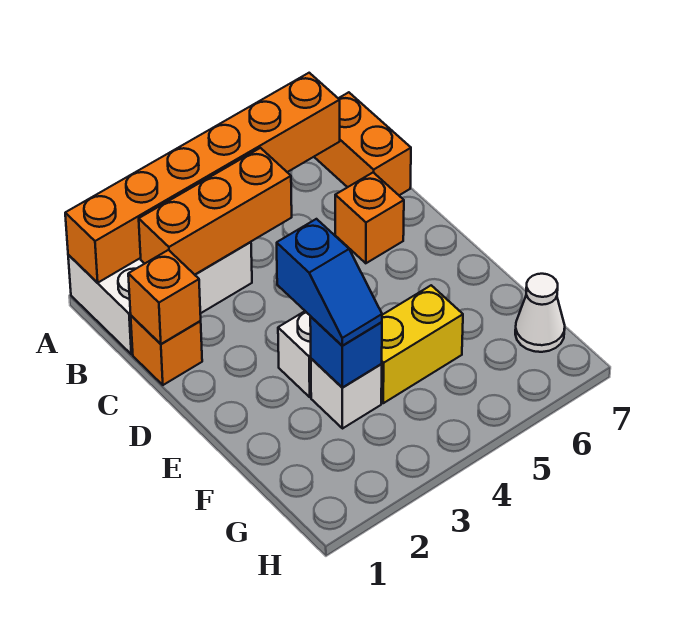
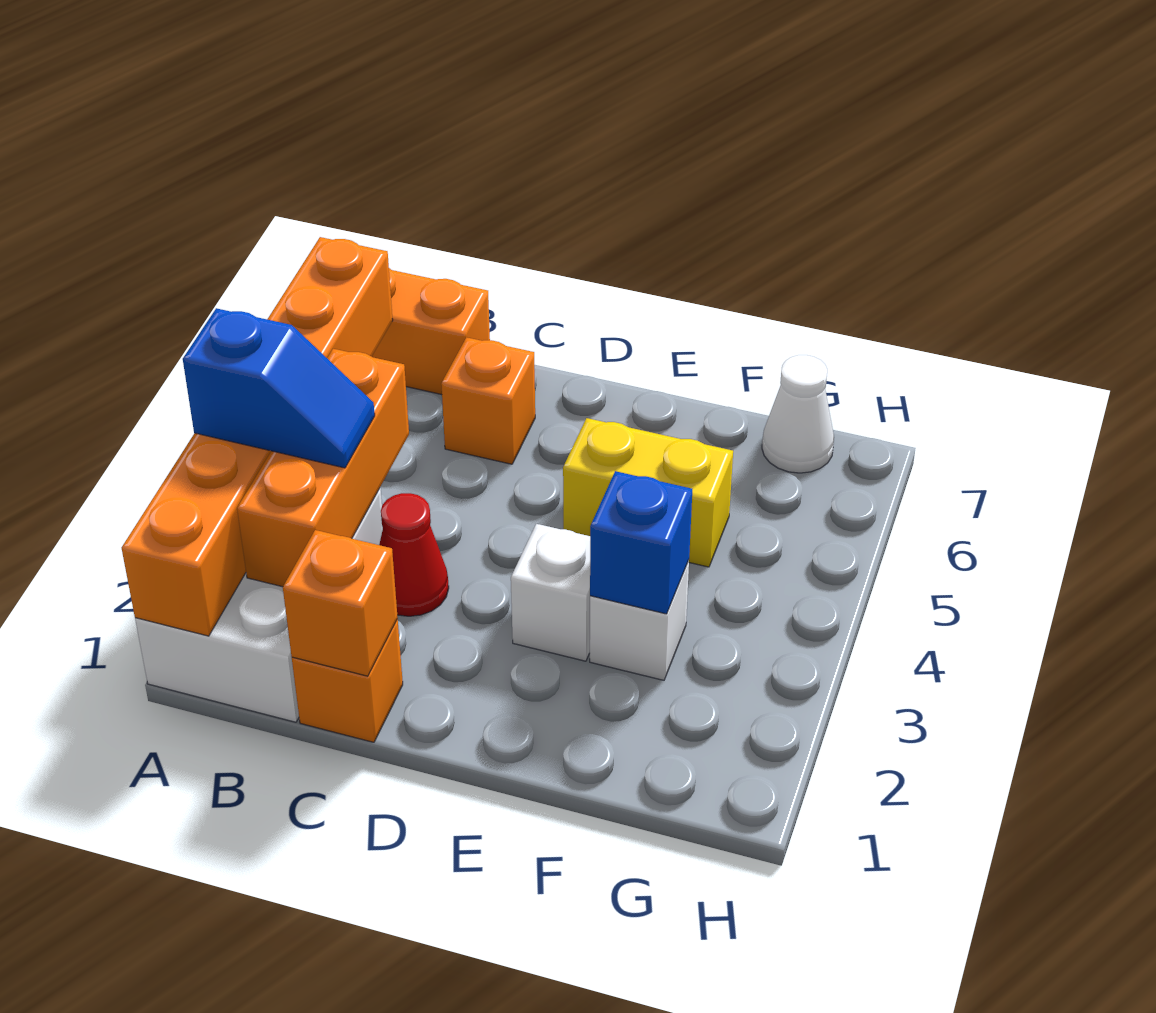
none -> red 1x1 cone [379,493,449,616]
blue 1x2 slope [277,219,382,346] -> blue 1x2 slope moved to [183,308,375,468]
yellow 1x2 brick [381,285,463,403] -> yellow 1x2 brick turned to [563,418,733,567]

